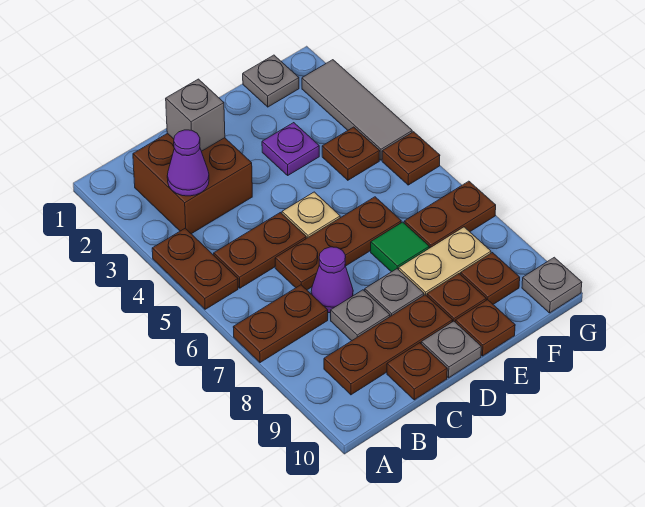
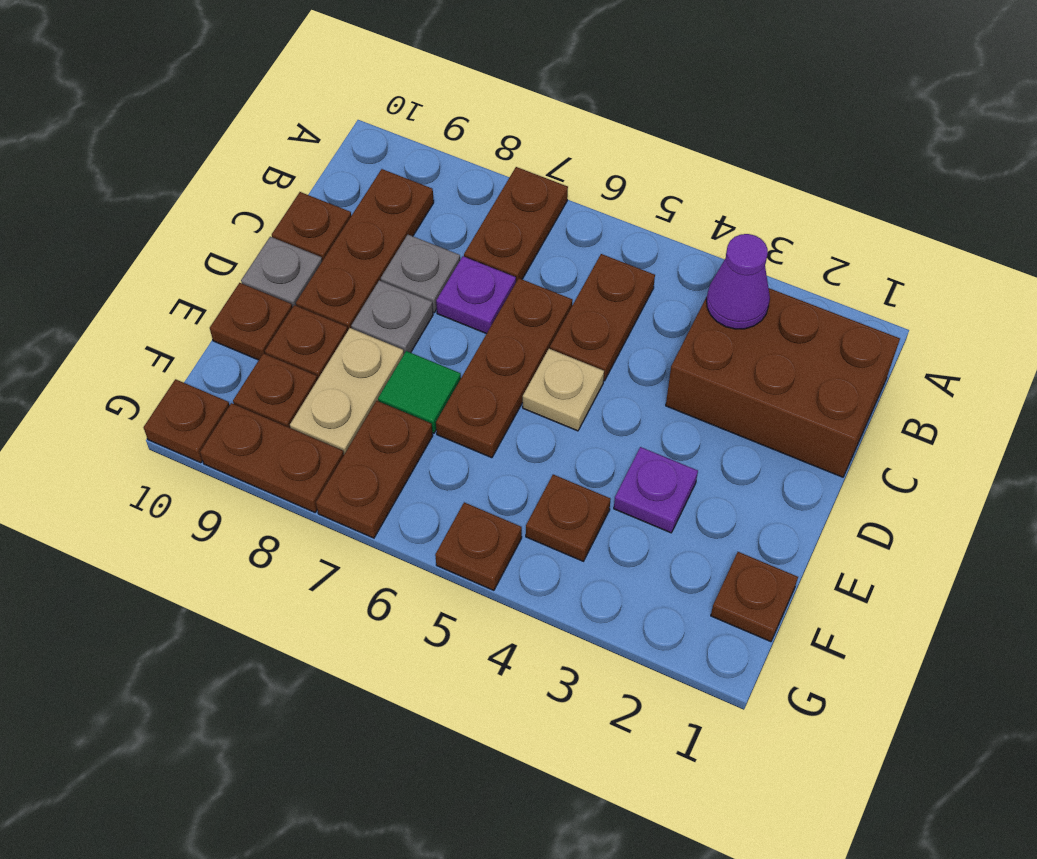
brown 1x2 plate [152,228,238,309] -> brown 1x2 plate moved to [200,403,344,512]
brown 2x2 brick [133,133,252,234] -> brown 2x3 brick [666,288,900,477]
grey 1x1 brick [166,79,225,151] -> none
purple 1x1 cone [311,247,353,313] -> purple 1x1 plate [436,256,516,334]
grey 1x1 plate [243,55,299,107] -> brown 1x1 plate [711,552,798,642]
grey 1x3 tile [302,60,412,160] -> none
grey 1x1 plate [522,257,582,313] -> brown 1x1 plate [144,379,230,463]

